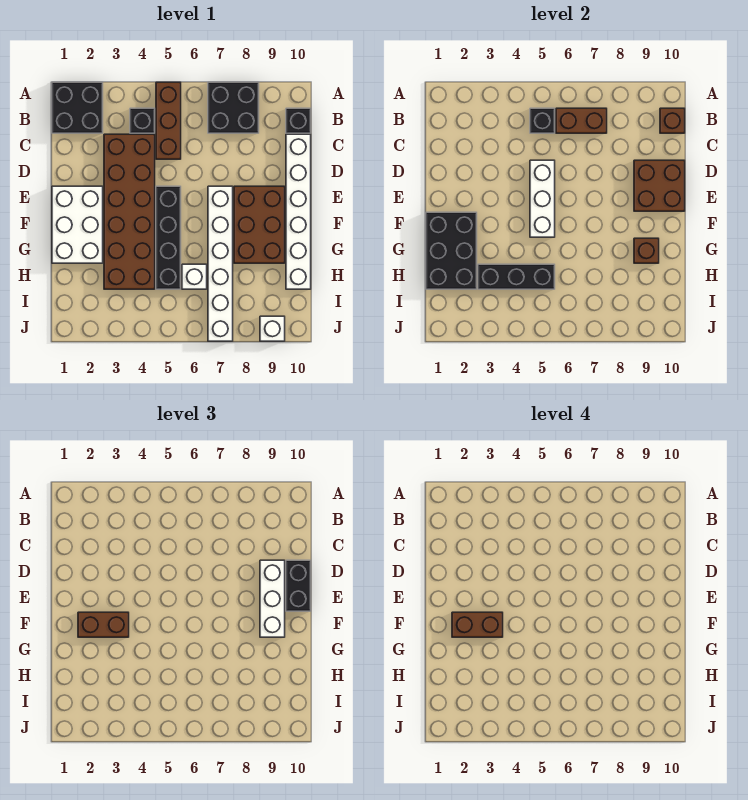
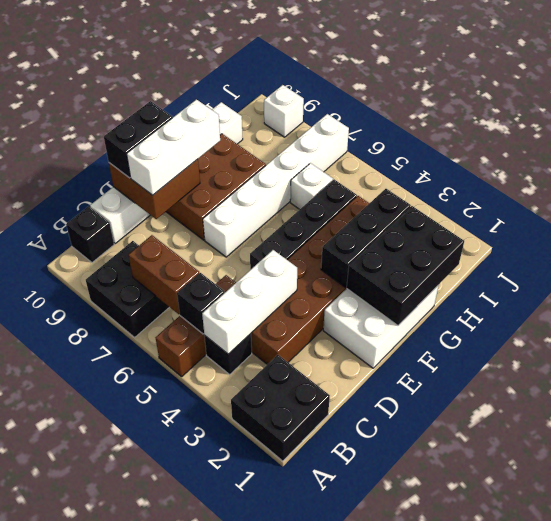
brown 1x1 brick [660,108,685,133] -> none
white 1x3 brick [530,160,555,237] -> white 1x3 brick moved to [202,250,297,354]
brown 1x2 brick [78,612,129,637] -> none
brown 1x2 brick [452,612,503,637] -> none
brown 1x1 brick [634,238,659,263] -> none
black 1x3 brick [478,264,555,289] -> black 1x3 brick turned to [321,189,411,287]

